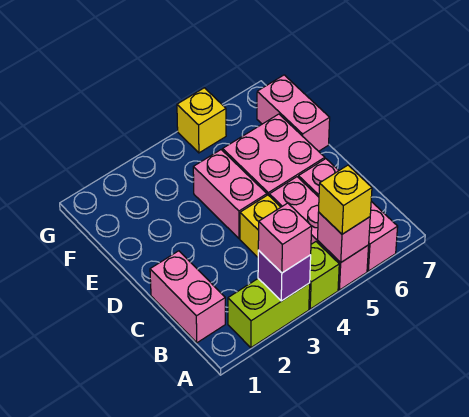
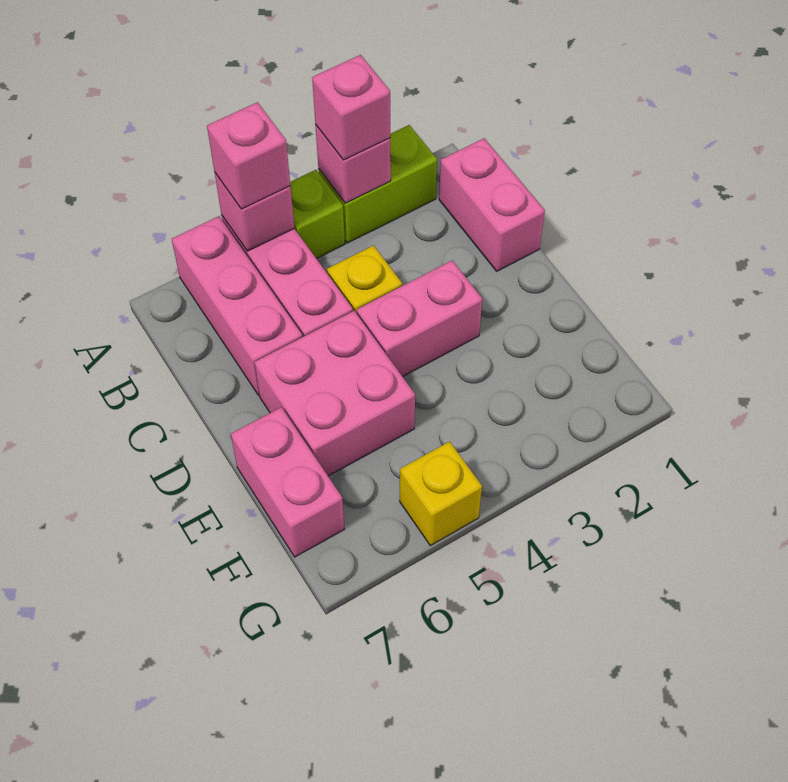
purple 1x1 brick [258,250,311,301] -> pink 1x1 brick [315,125,391,203]
yellow 1x1 brick [319,165,372,234] -> pink 1x1 brick [207,102,290,209]
pink 1x2 brick [193,150,267,238] -> pink 1x2 brick turned to [357,260,482,377]

